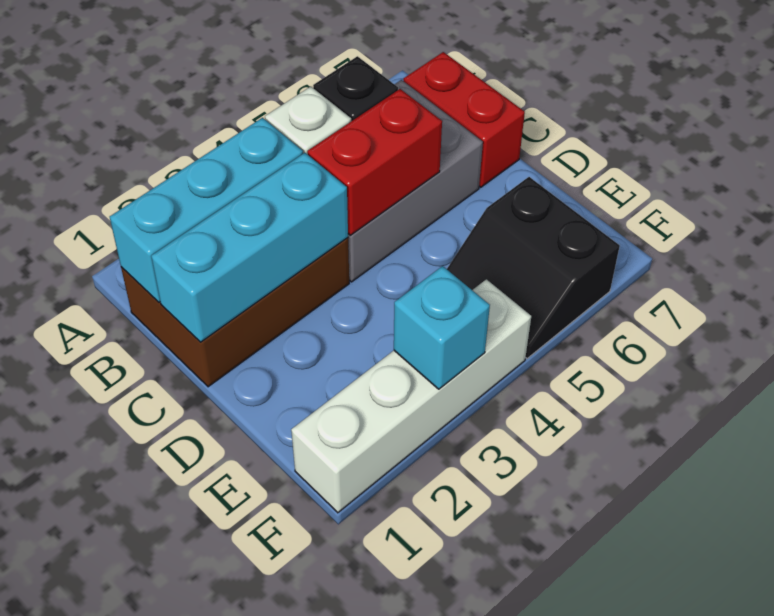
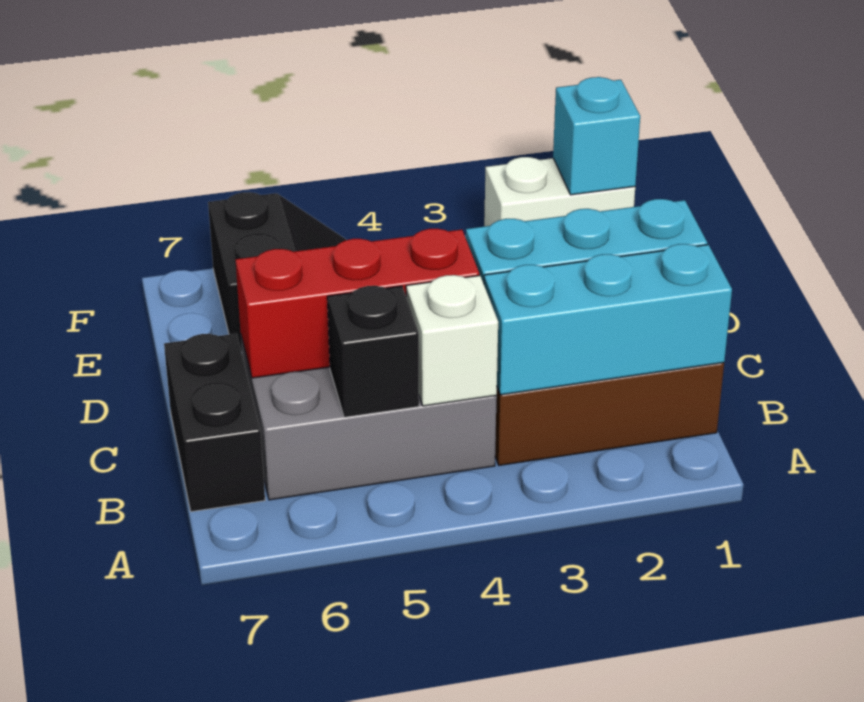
red 1x2 brick [403,52,525,187] -> black 1x2 brick [164,333,265,512]
red 1x2 brick [307,89,442,236] -> red 1x3 brick [236,229,479,378]
white 1x4 brick [291,279,531,513] -> white 1x2 brick [484,157,635,226]
cyan 1x1 brick [394,266,490,389] -> cyan 1x1 brick moved to [553,77,640,195]

